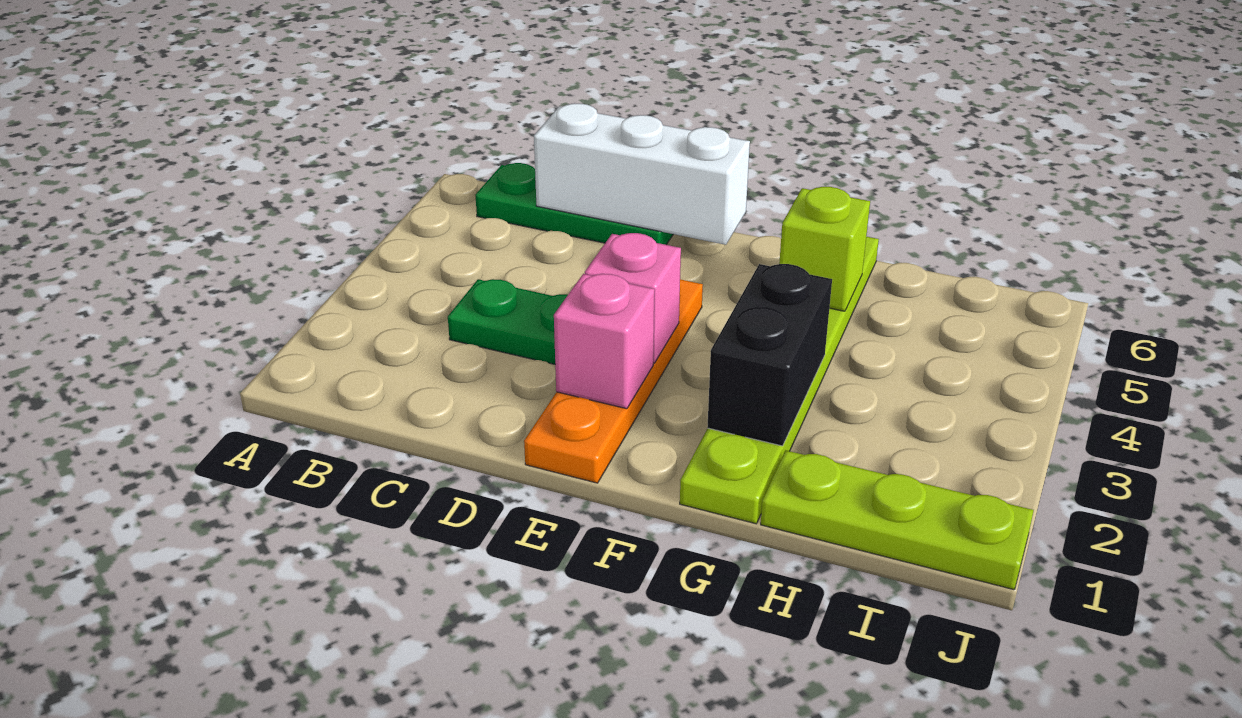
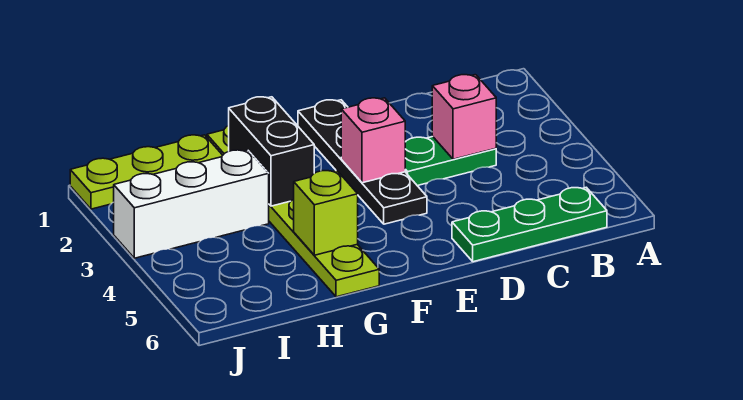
white 1x3 brick [534,103,750,245] -> white 1x3 brick moved to [114,150,269,258]
orange 1x4 plate [524,279,703,483] -> black 1x4 plate [298,100,427,224]
pink 1x1 brick [554,274,655,409] -> pink 1x1 brick moved to [432,75,496,159]

